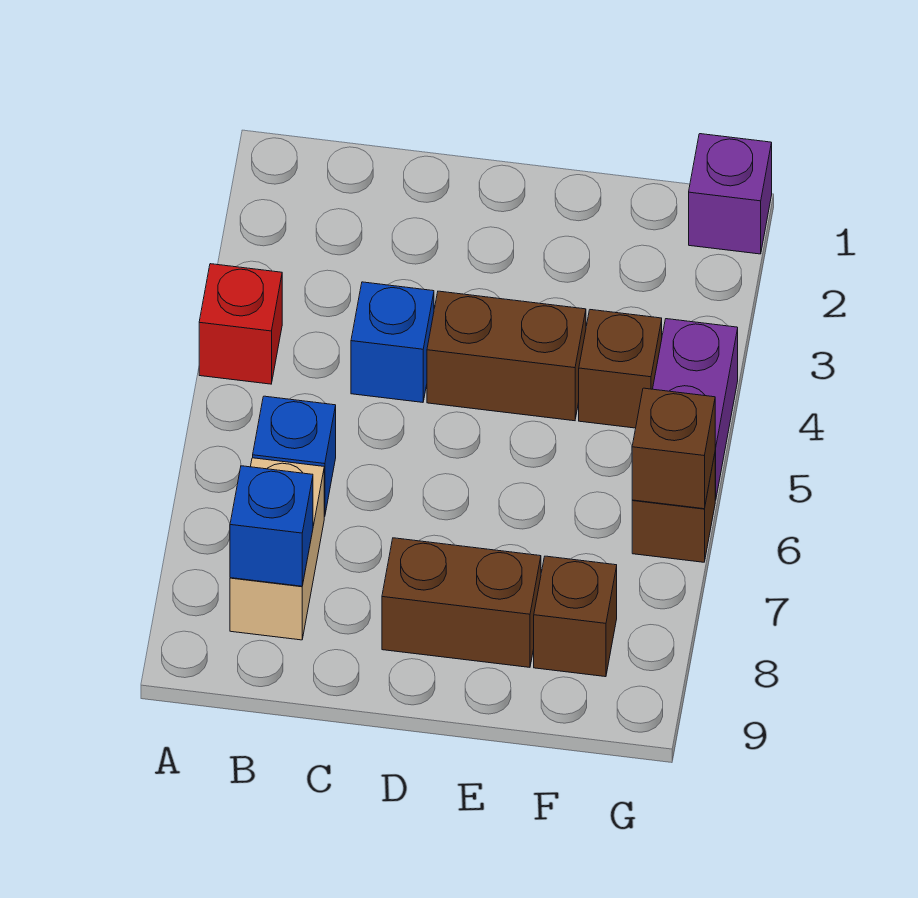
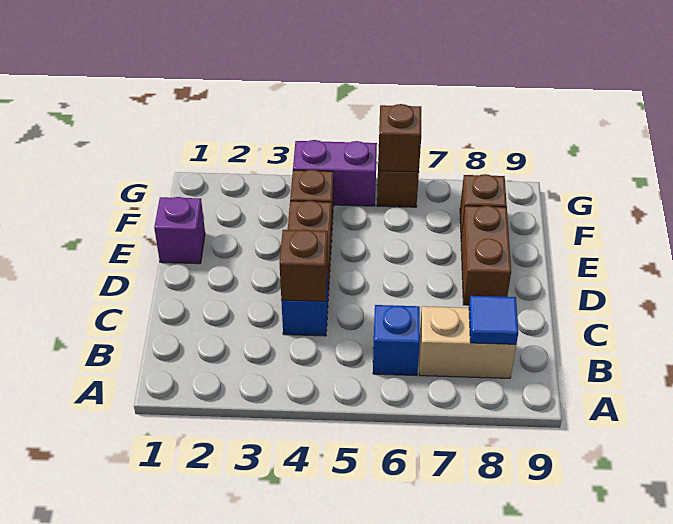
red 1x1 brick [199,264,282,384] -> none
blue 1x1 brick [230,466,313,586] -> blue 1x1 tile [469,296,518,344]
none -> brown 1x1 brick [280,230,328,301]
purple 1x1 brick [689,134,772,254] -> purple 1x1 brick moved to [154,197,205,264]

